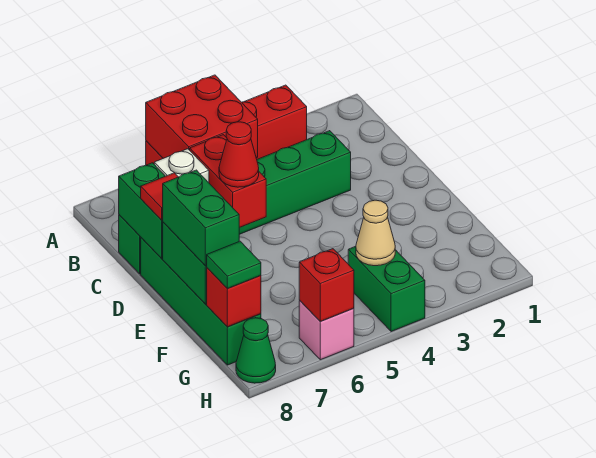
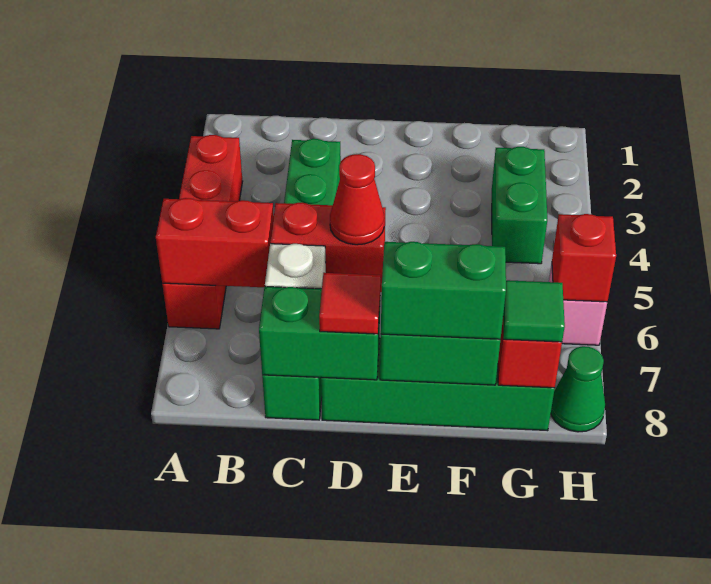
red 2x2 brick [146,75,258,158] -> red 1x2 brick [156,198,274,287]
green 1x2 brick [348,246,425,332] -> green 1x2 brick turned to [492,147,547,264]
tan 1x1 cone [356,200,395,266] -> none

